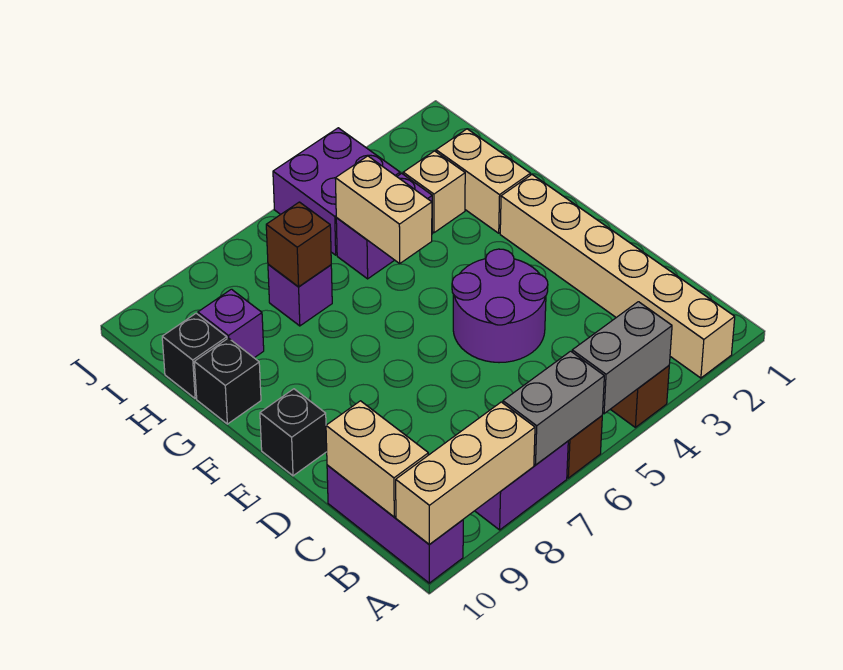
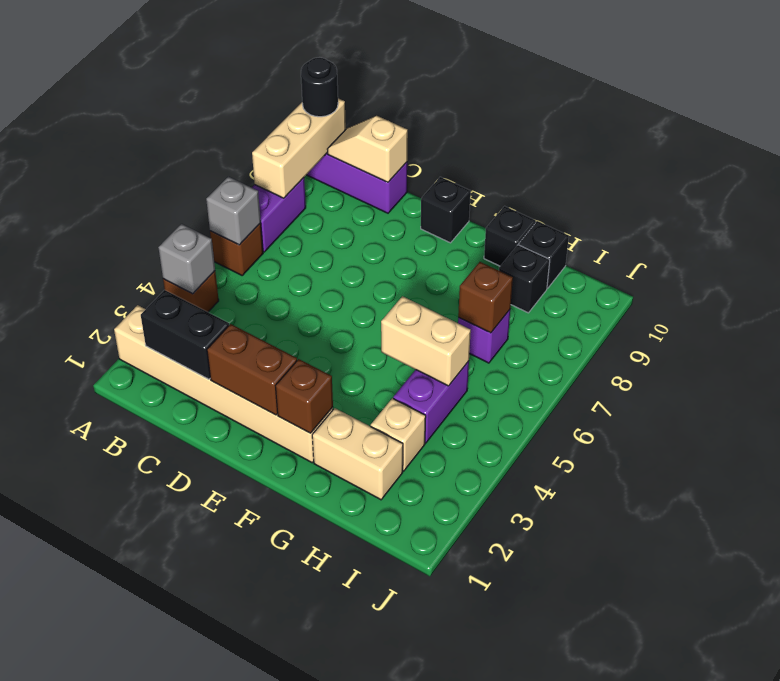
grey 1x2 brick [572,302,672,414] -> grey 1x1 brick [158,224,215,294]
grey 1x2 brick [503,351,604,465] -> grey 1x1 brick [206,177,261,245]
none -> black 1x1 round brick [301,58,338,117]
none -> black 1x2 brick [141,290,229,379]
tan 1x2 brick [326,401,428,517] -> tan 1x2 slope [327,116,408,182]
none -> brown 1x2 brick [207,324,297,415]
purple 2x2 round brick [452,249,548,363] -> none
none -> brown 1x1 brick [276,359,333,433]
purple 1x1 brick [198,289,264,358] -> black 1x1 brick [499,245,550,313]
purple 2x2 brick [273,128,400,255] -> none

